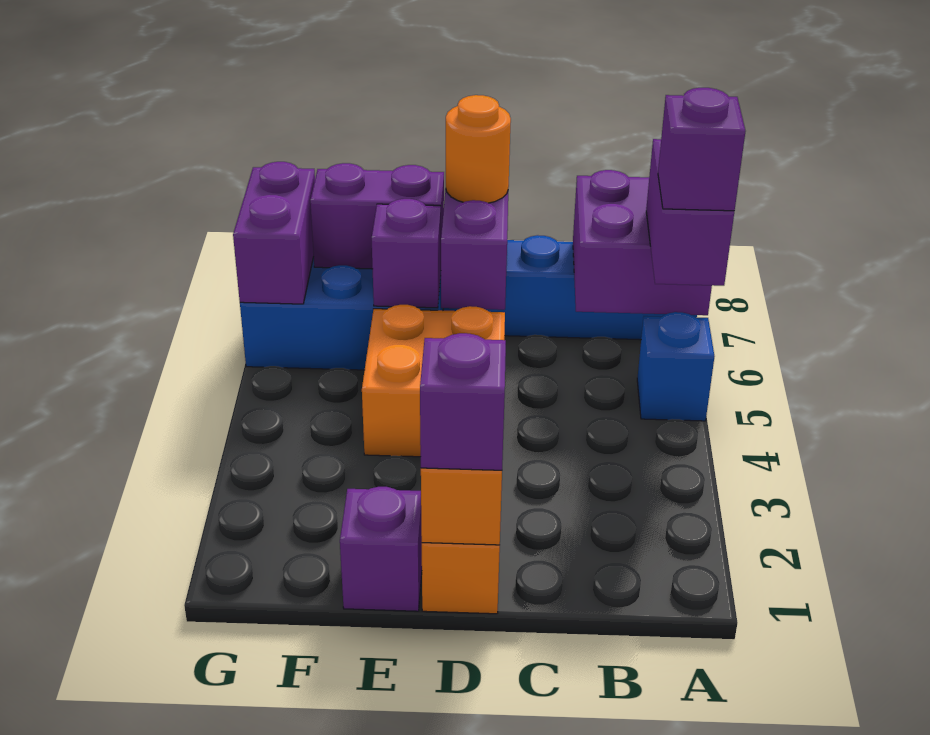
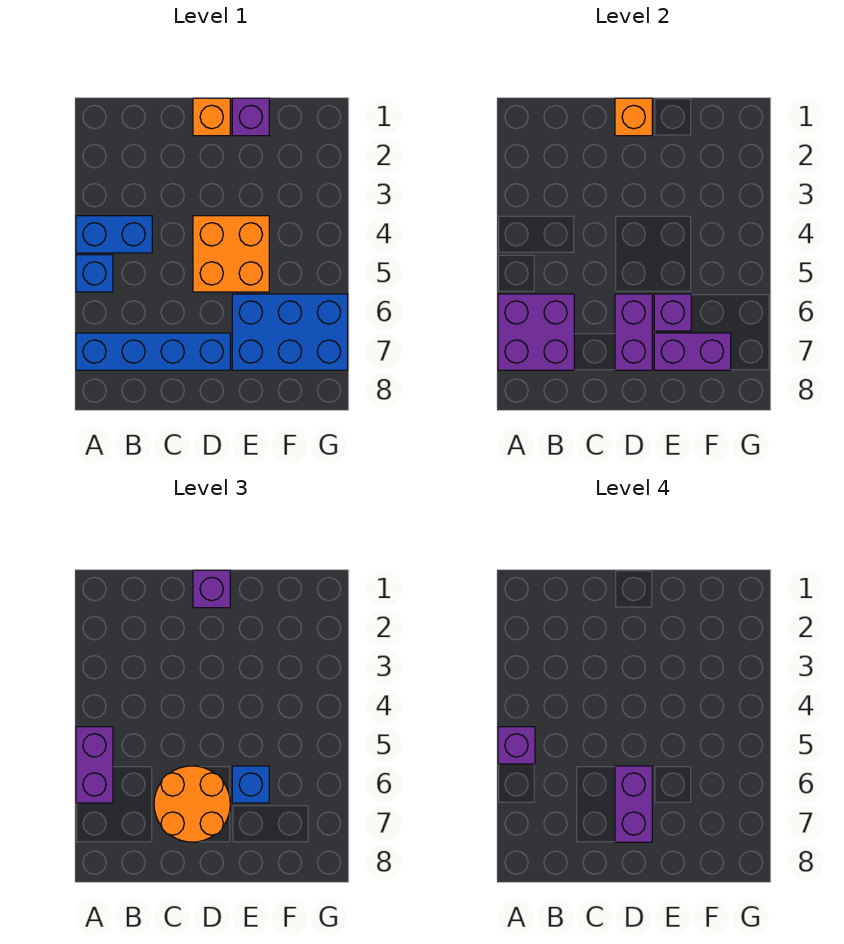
none -> blue 1x2 brick [76,216,152,253]
orange 1x1 round brick [446,95,511,203] -> orange 2x2 round brick [154,766,230,842]
none -> blue 1x1 brick [232,766,269,803]
purple 1x2 brick [233,162,315,304] -> purple 1x2 brick moved to [615,766,652,842]

